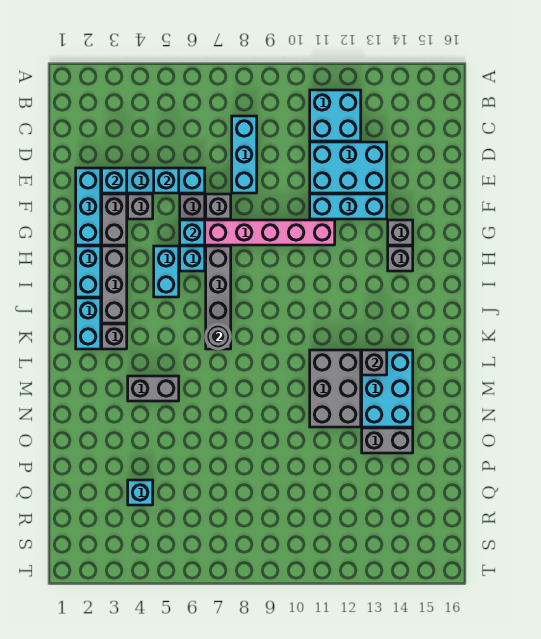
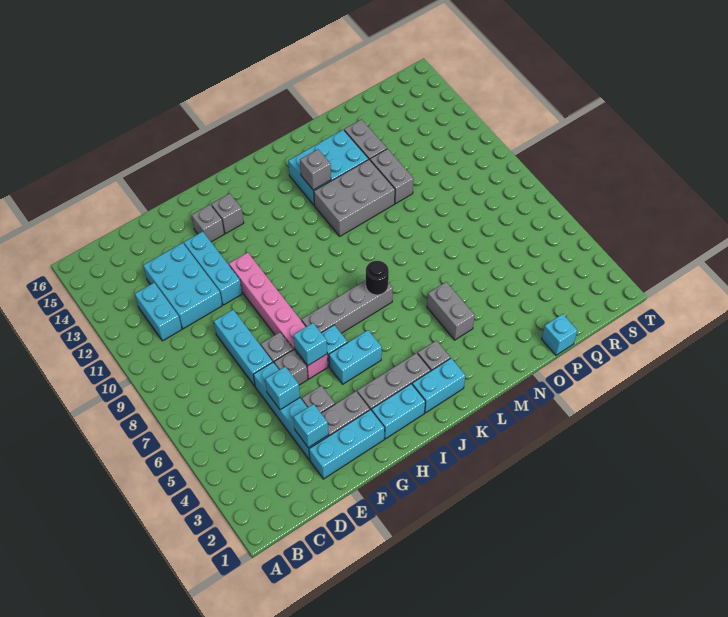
cyan 2x2 brick [310,90,361,141] -> cyan 1x2 brick [135,283,182,341]
cyan 1x3 brick [232,116,257,193] -> cyan 1x3 brick turned to [214,310,273,386]
none -> grey 1x2 brick [370,149,414,204]
cyan 1x1 brick [128,480,153,505] -> cyan 1x1 brick moved to [542,314,577,355]

